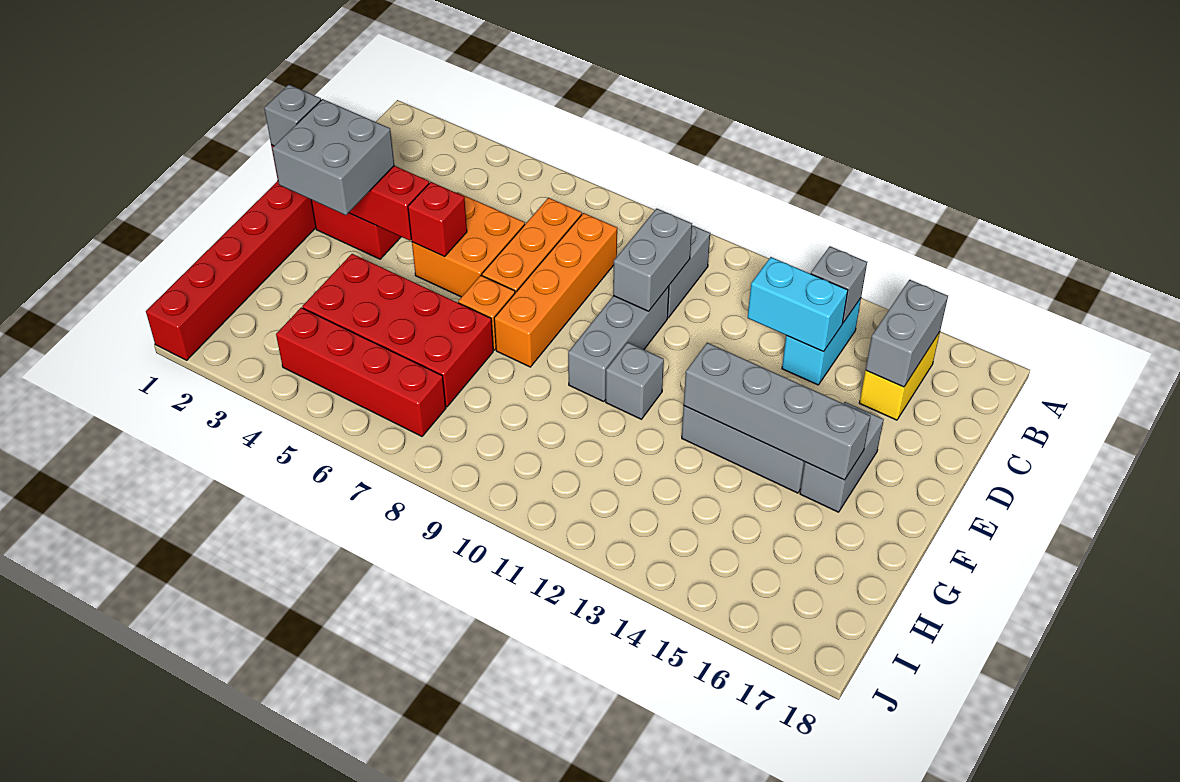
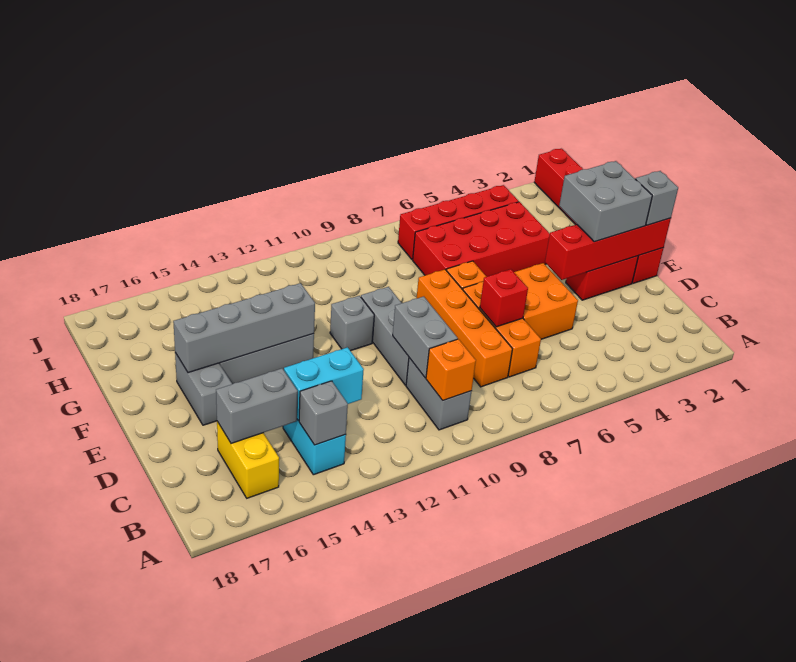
none -> orange 1x1 brick [426,339,476,400]
grey 1x2 brick [866,280,948,387] -> grey 1x2 brick turned to [216,368,298,443]
red 1x1 brick [408,182,467,257] -> red 1x1 brick moved to [480,269,528,327]

